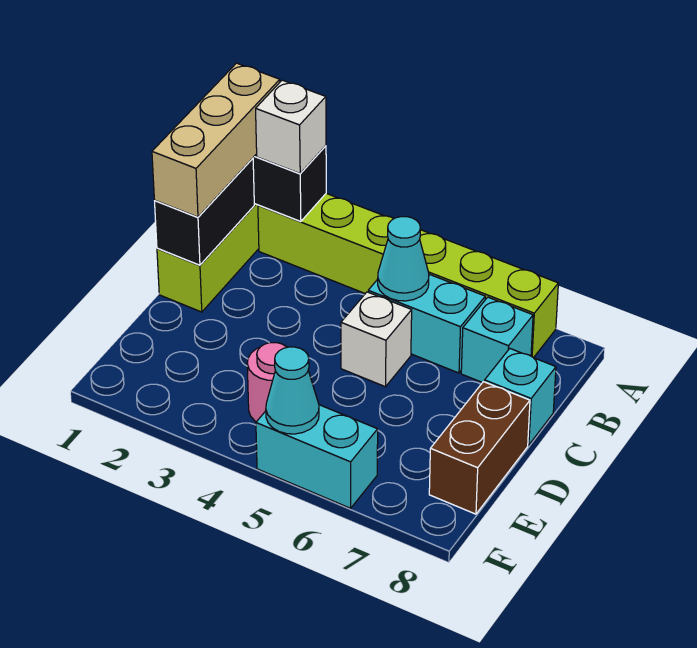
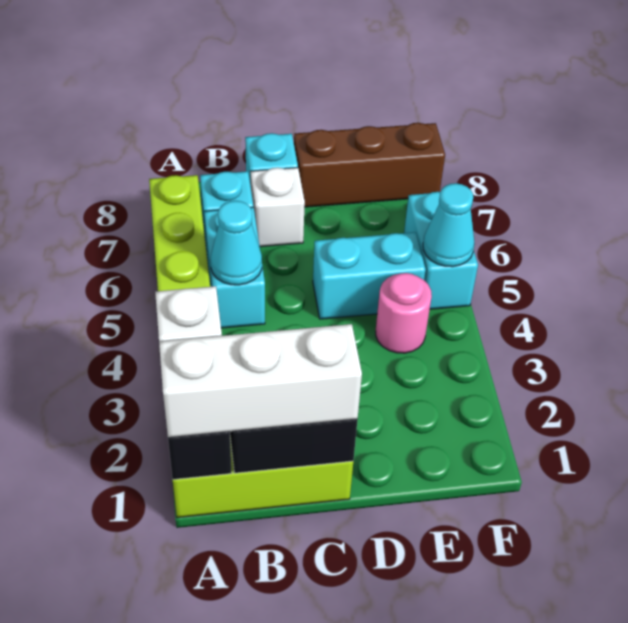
tan 1x3 brick [152,63,280,217] -> white 1x3 brick [159,324,362,438]
white 1x1 brick [341,292,412,387] -> white 1x1 brick moved to [251,168,305,247]
none -> cyan 1x2 brick [313,232,426,319]
brown 1x2 brick [429,382,530,514] -> brown 1x3 brick [294,123,445,207]

